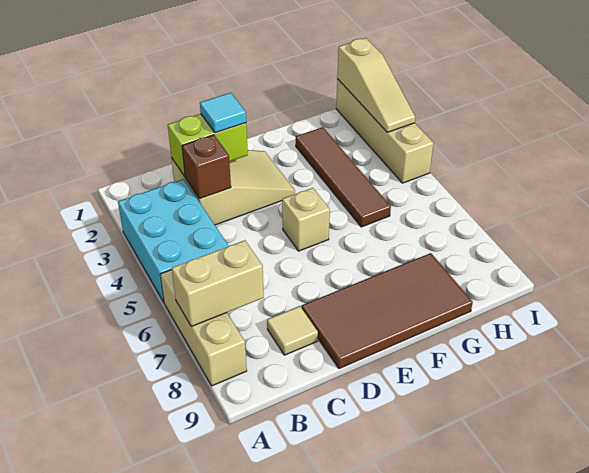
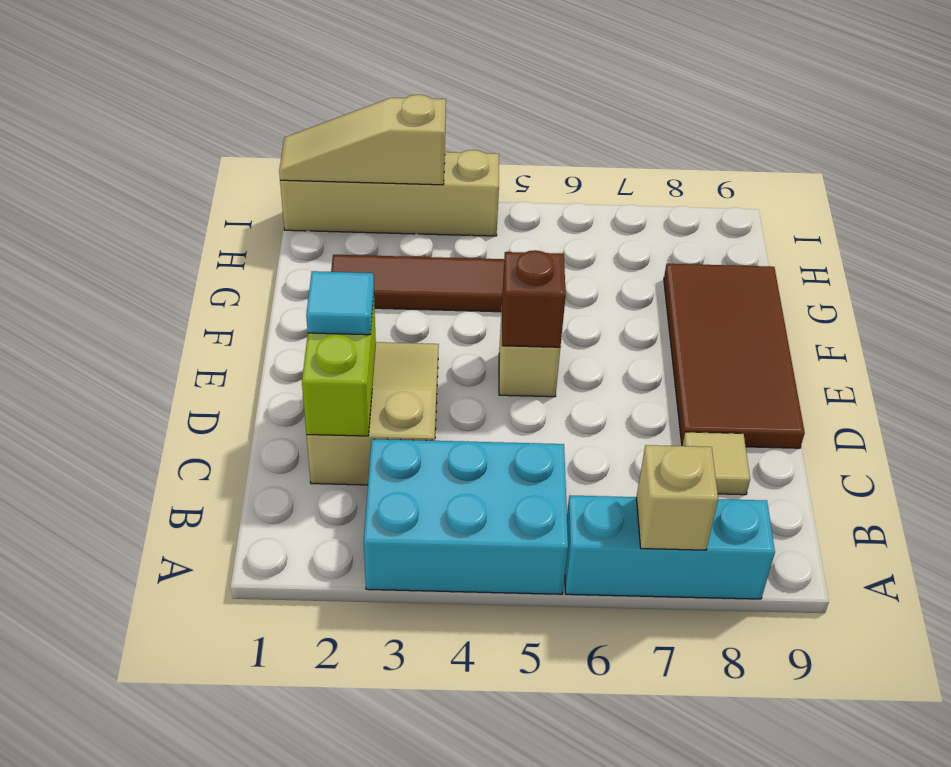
tan 1x3 brick [160,270,247,386] -> cyan 1x3 brick [565,496,775,599]
tan 1x2 brick [172,240,264,326] -> tan 1x1 brick [636,445,718,550]
brown 1x1 brick [182,135,231,199] -> brown 1x1 brick moved to [502,250,566,347]
tan 1x3 slope [337,38,415,132] -> tan 1x3 slope turned to [279,95,446,185]

